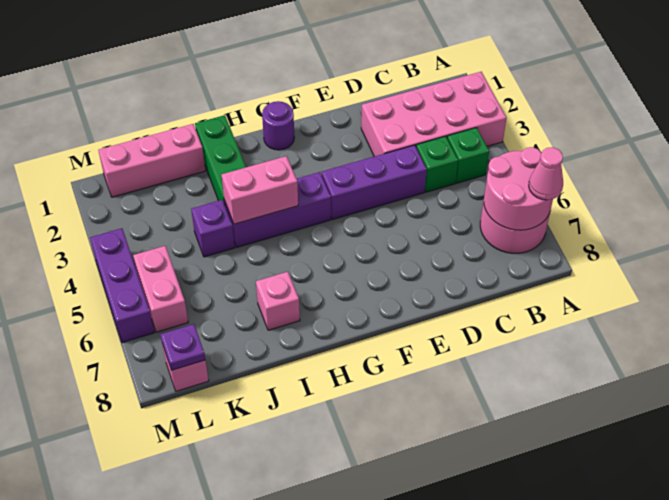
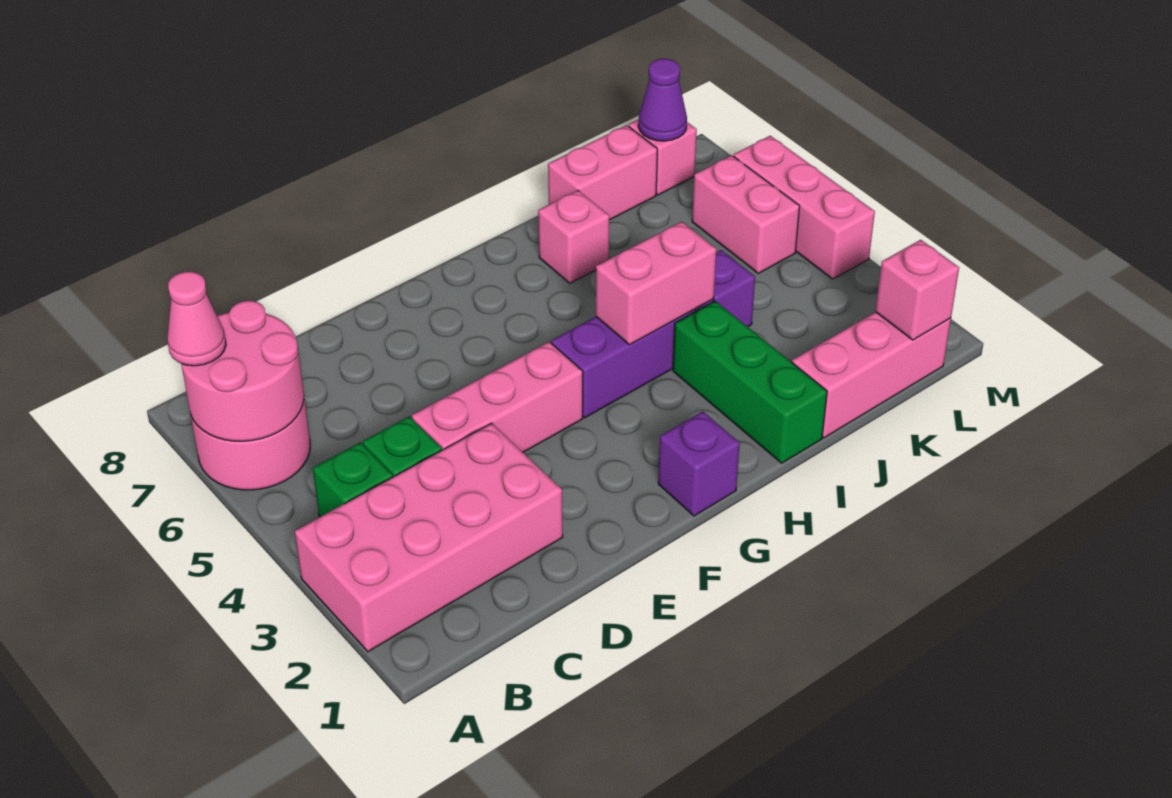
purple 1x3 brick [322,145,427,219] -> pink 1x3 brick [412,342,583,452]
purple 1x1 round brick [262,101,294,150] -> purple 1x1 brick [658,411,740,516]
none -> pink 1x2 brick [548,125,657,220]
none -> pink 1x1 brick [875,240,959,340]
purple 1x1 plate [160,324,205,370] -> purple 1x1 cone [638,59,687,141]
purple 1x3 brick [90,228,154,343] -> pink 1x3 brick [733,136,875,279]

